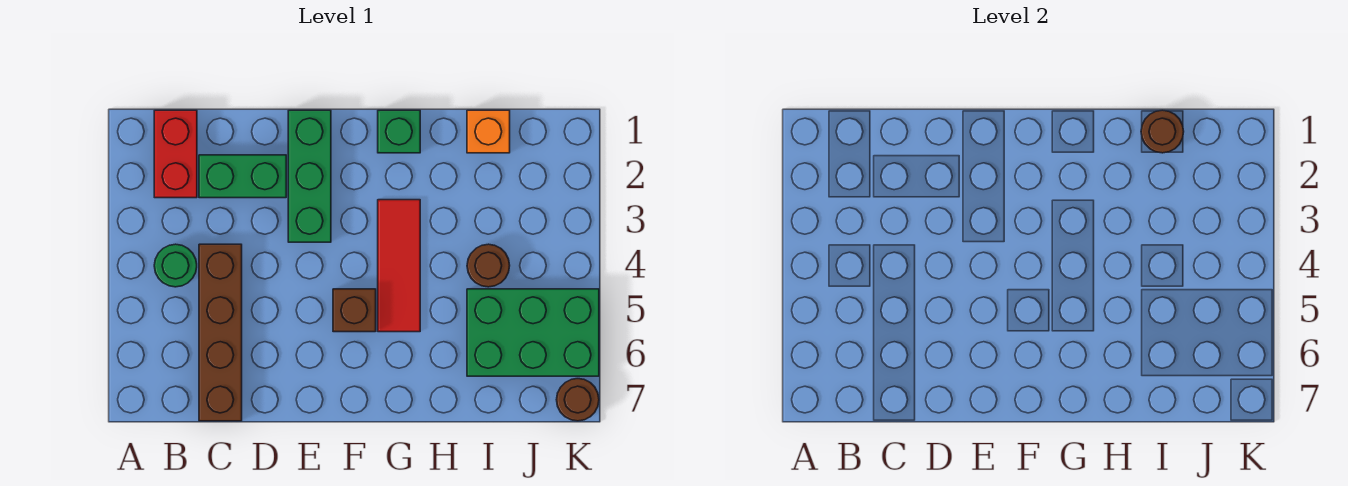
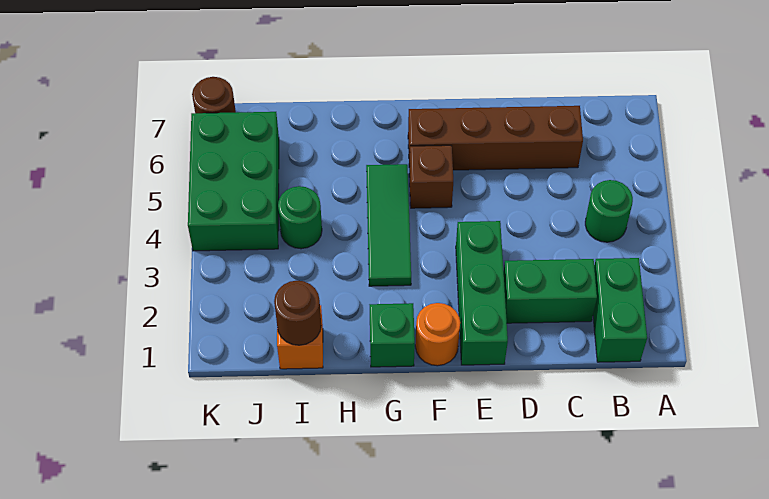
red 1x2 brick [154,110,197,198] -> green 1x2 brick [593,258,647,362]
brown 1x4 brick [199,244,242,421] -> brown 1x4 brick turned to [408,106,583,170]
none -> orange 1x1 round brick [415,303,460,366]
red 1x3 tile [378,200,420,332] -> green 1x3 tile [366,164,411,286]
brown 1x1 round brick [467,244,510,287] -> green 1x1 round brick [278,186,322,249]
green 2x3 brick [467,289,599,376] -> green 2x3 brick turned to [188,112,279,251]

